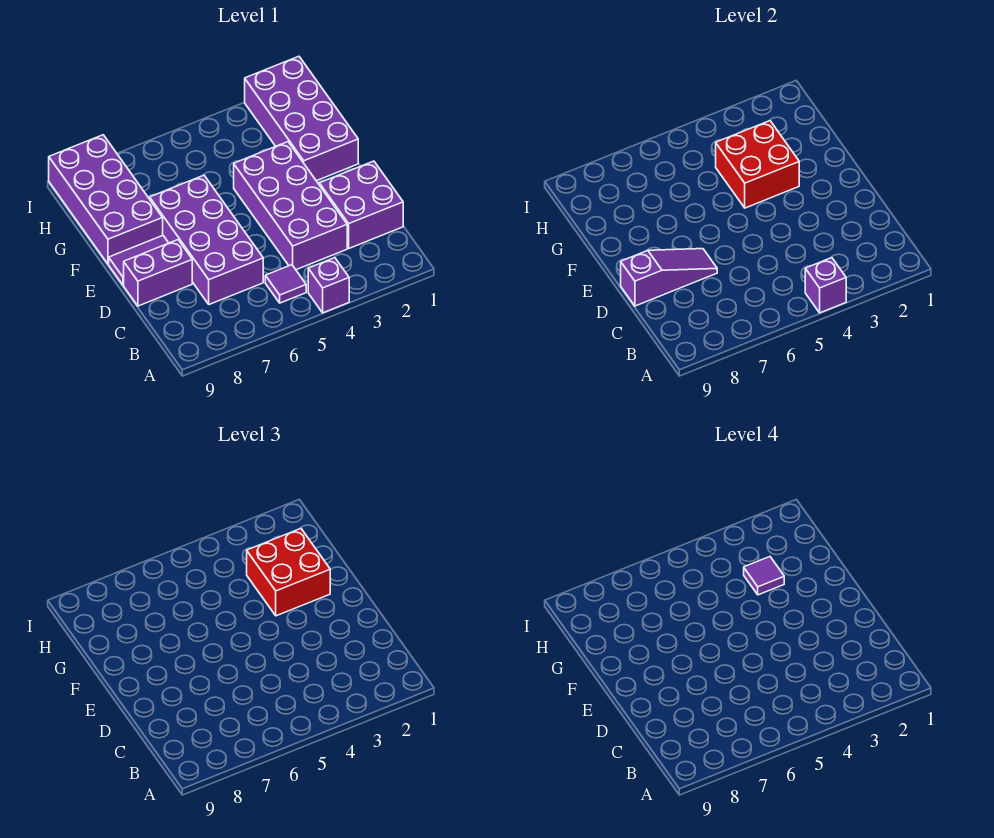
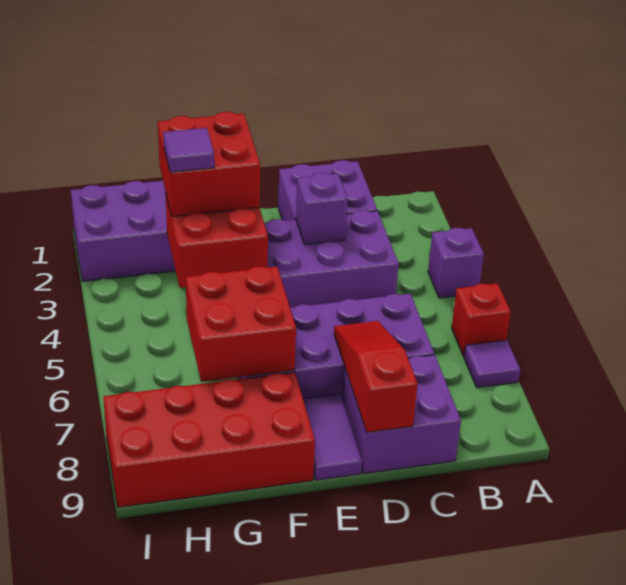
purple 1x1 brick [805,258,846,313] -> purple 1x1 brick moved to [296,173,348,245]
none -> red 1x1 brick [452,283,511,356]
purple 1x1 tile [265,265,306,303] -> purple 1x1 tile moved to [464,340,520,388]
purple 1x3 slope [621,249,717,306] -> red 1x3 slope [334,321,418,432]
purple 1x2 brick [124,240,192,306] -> purple 2x2 brick [342,355,461,474]
none -> red 2x2 brick [186,267,296,382]
purple 2x4 brick [49,135,163,264] -> red 2x4 brick [103,372,315,507]

